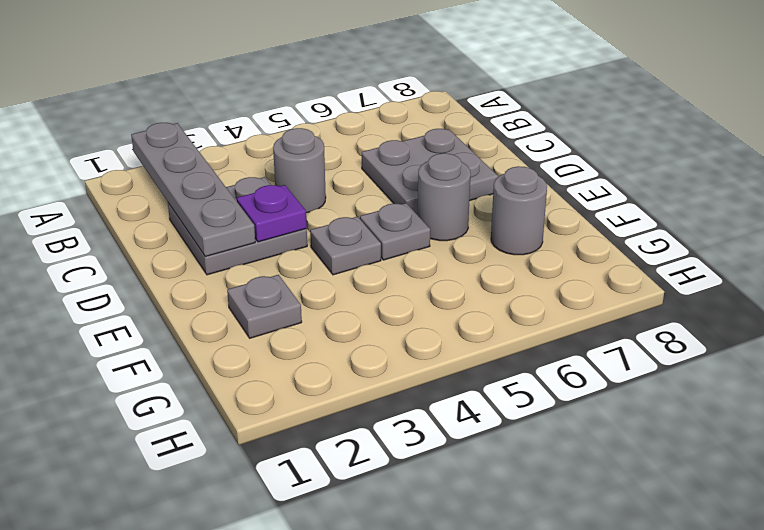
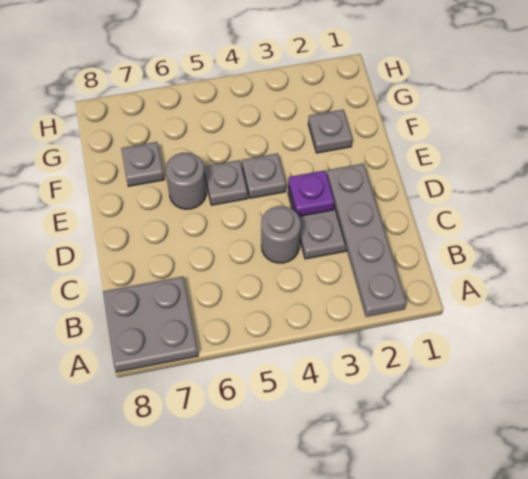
grey 2x2 plate [362,129,498,215] -> grey 2x2 plate moved to [103,277,198,372]
grey 1x1 round brick [491,166,547,255] -> grey 1x1 plate [121,142,164,186]

